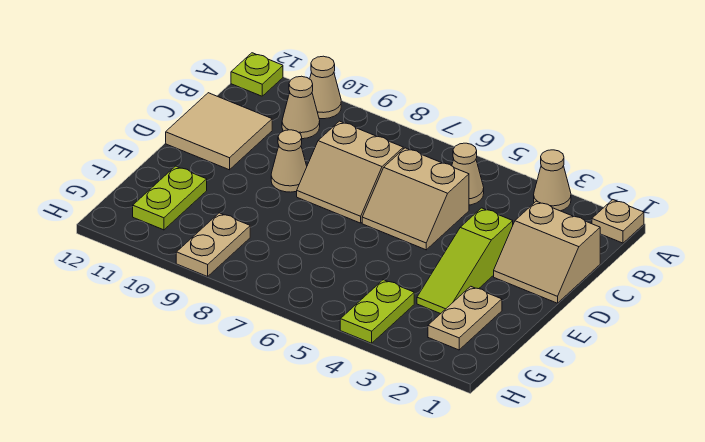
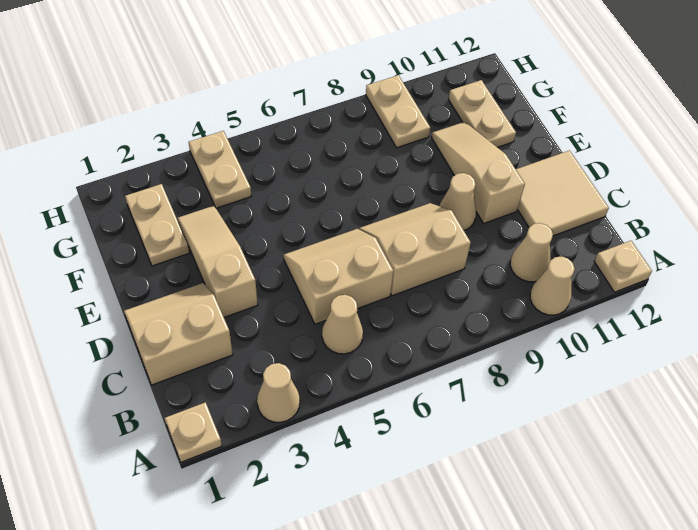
lime 1x1 plate [231,53,283,96] -> tan 1x1 plate [594,241,652,292]
lime 1x3 slope [417,208,513,314] -> tan 1x3 slope [178,206,258,317]
none -> tan 1x3 slope [432,122,525,223]
lime 1x2 plate [133,166,207,230] -> tan 1x2 plate [448,80,516,147]
lime 1x2 plate [340,280,414,343] -> tan 1x2 plate [189,131,251,208]

